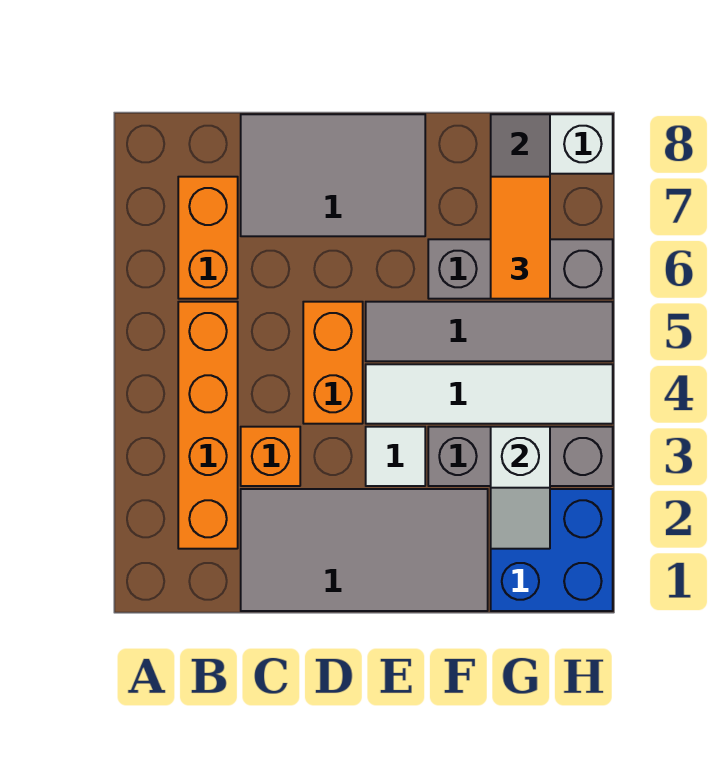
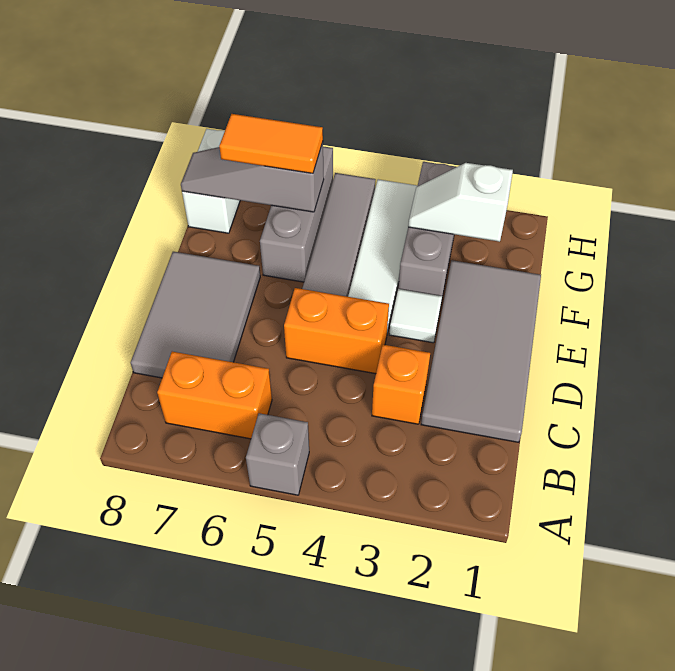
none -> grey 1x1 brick [246,413,309,495]
orange 1x4 brick [178,302,238,549] -> none
blue 2x2 brick [491,489,613,611] -> none
white 1x2 slope [491,427,550,549] -> white 1x2 slope turned to [408,163,513,242]

